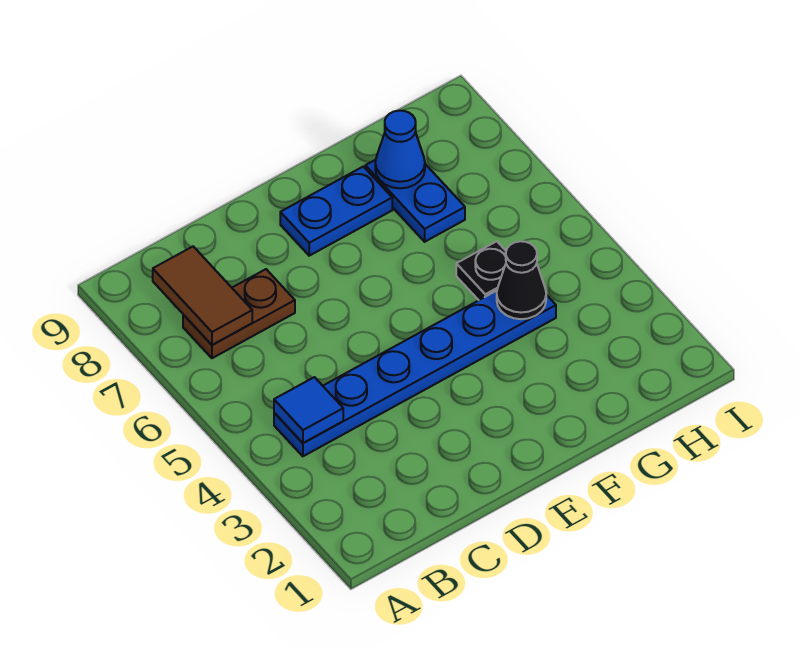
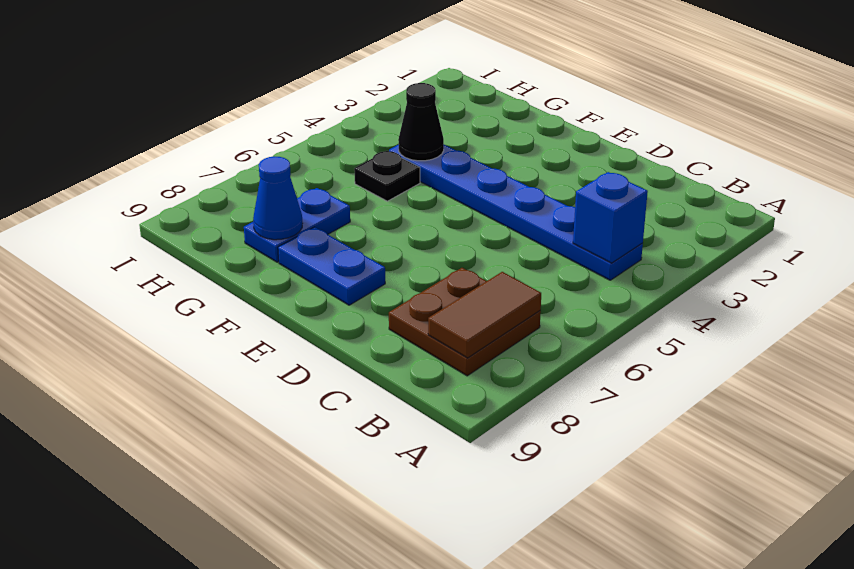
blue 1x1 tile [274,377,343,443] -> blue 1x1 brick [573,172,648,263]
brown 1x2 plate [183,269,295,358] -> brown 2x2 plate [389,268,541,376]

